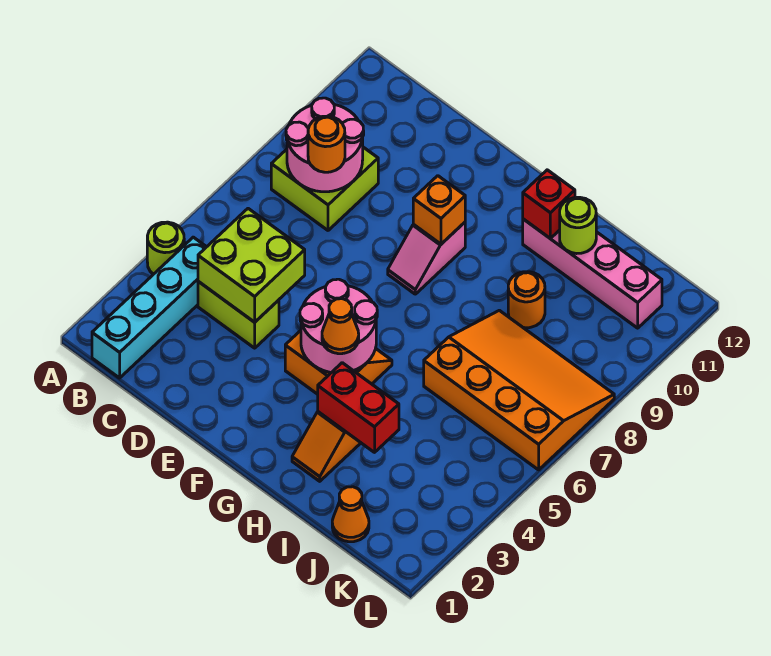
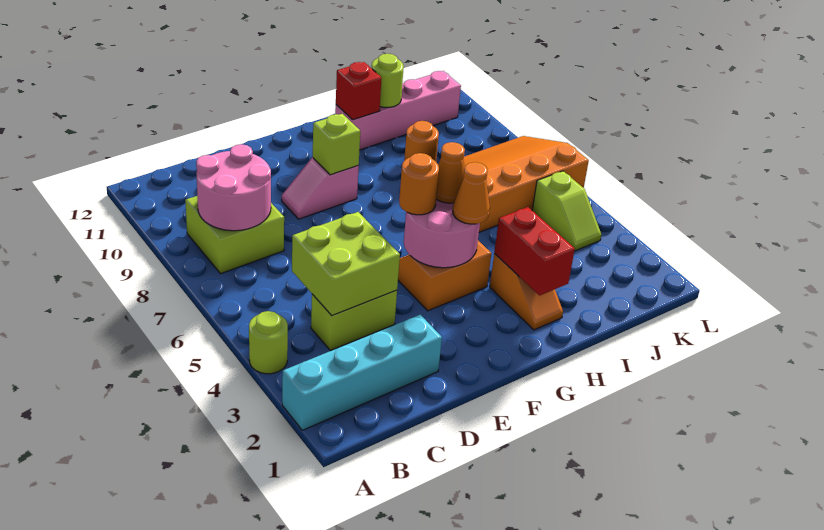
cyan 1x4 brick [92,237,206,378] -> cyan 1x4 brick turned to [282,315,442,430]
orange 1x1 round brick [308,116,345,172] -> orange 1x1 round brick moved to [399,153,439,215]
pink 1x2 slope [388,222,465,294] -> pink 1x2 slope turned to [282,158,359,219]
orange 1x1 brick [413,176,465,244] -> lime 1x1 brick [313,114,360,175]
red 1x2 brick [318,363,399,452] -> red 1x2 brick turned to [494,207,575,295]
orange 1x1 cone [332,487,369,542] -> orange 1x1 cone moved to [436,142,465,203]
none -> lime 1x2 slope [532,171,601,251]

